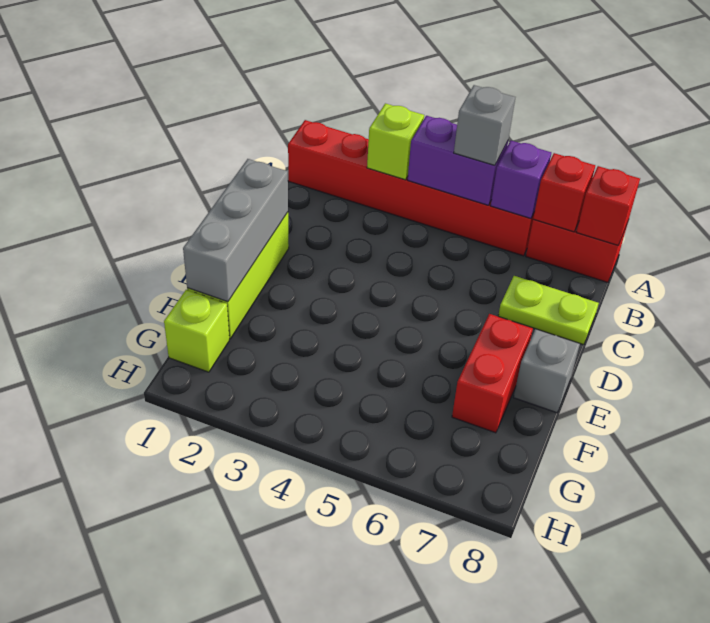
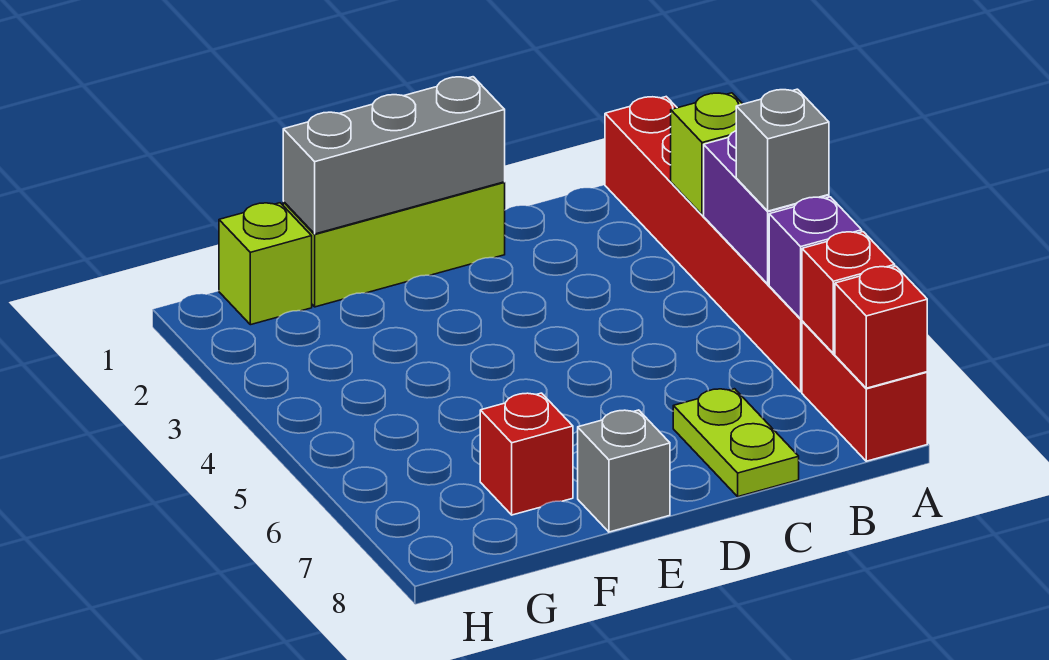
red 1x2 brick [452,314,533,433] -> red 1x1 brick [480,393,573,515]

